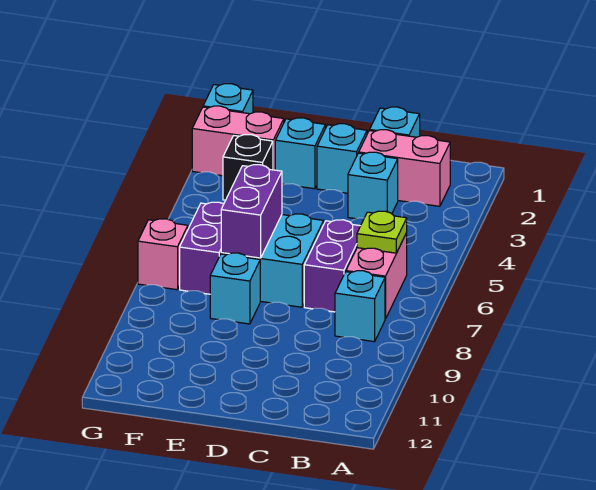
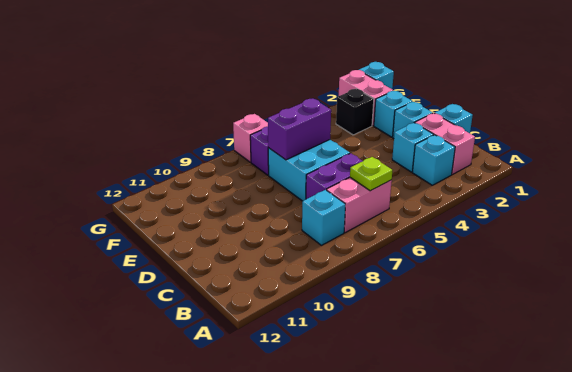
cyan 1x1 brick [210,253,260,324] -> cyan 1x1 brick moved to [412,135,455,185]

